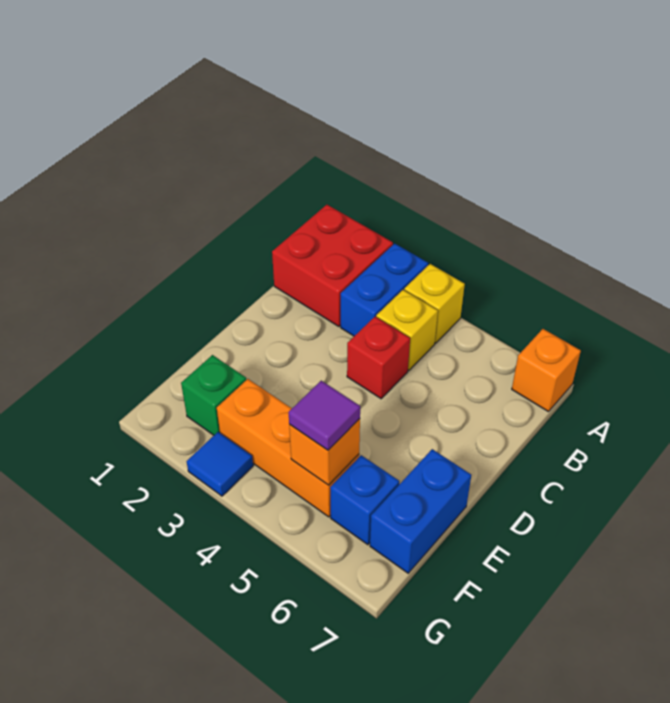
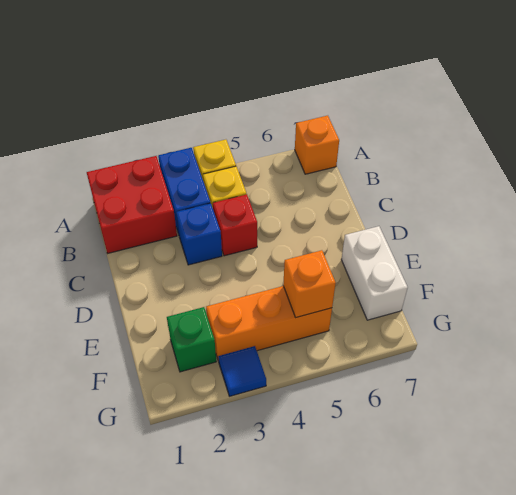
blue 1x2 brick [370,449,471,573] -> white 1x2 brick [341,226,408,320]
purple 1x1 tile [289,381,360,450] -> none
blue 1x1 brick [330,455,399,545] -> blue 1x1 brick moved to [176,203,222,265]

